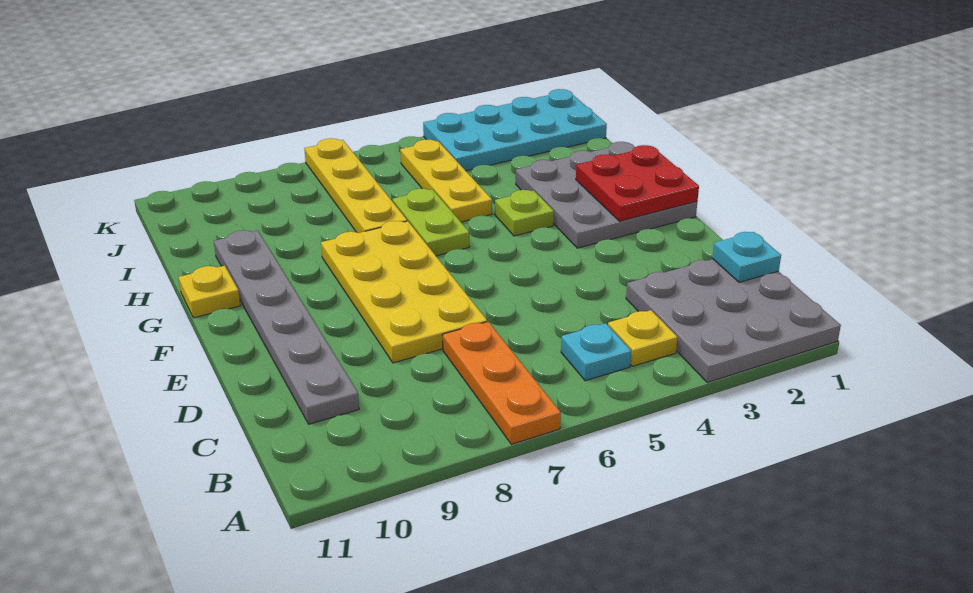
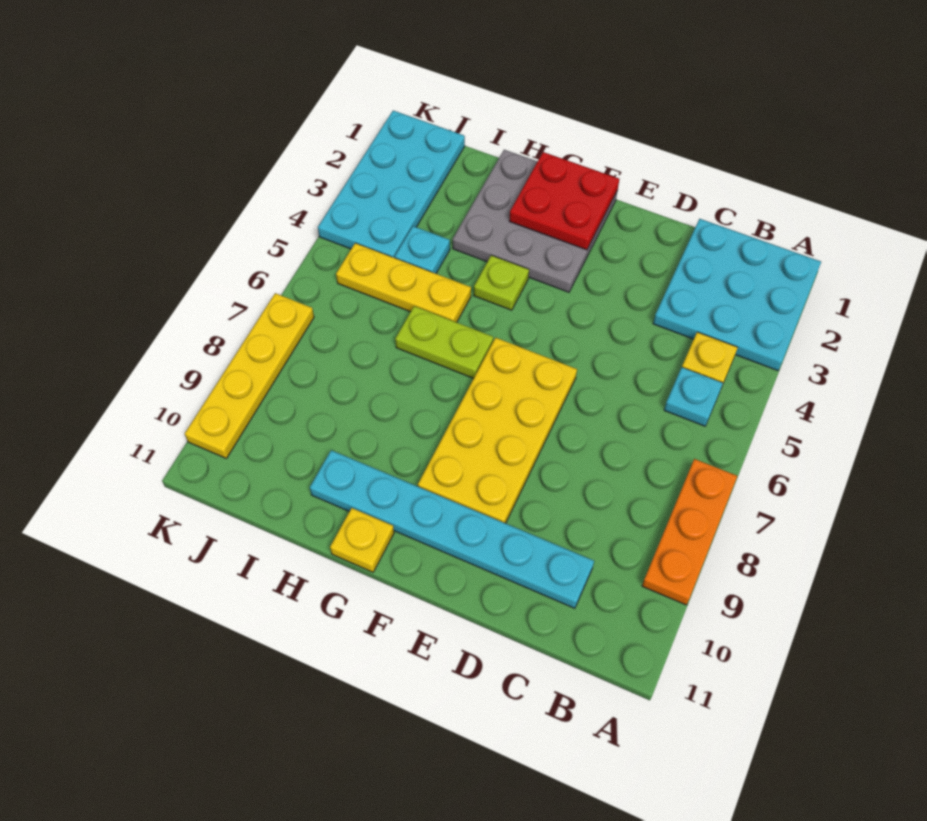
grey 3x3 plate [626,259,841,383] -> cyan 3x3 plate [653,219,821,371]
orange 1x3 plate [442,322,561,444] -> orange 1x3 plate turned to [642,459,737,605]
cyan 1x1 plate [713,232,781,282] -> cyan 1x1 plate moved to [395,226,450,274]
grey 1x6 plate [214,230,359,424] -> cyan 1x6 plate [310,450,594,608]
yellow 2x4 plate [321,221,487,363] -> yellow 2x4 plate turned to [418,338,577,523]
yellow 1x4 plate [304,138,407,233] -> yellow 1x4 plate turned to [185,293,314,458]

